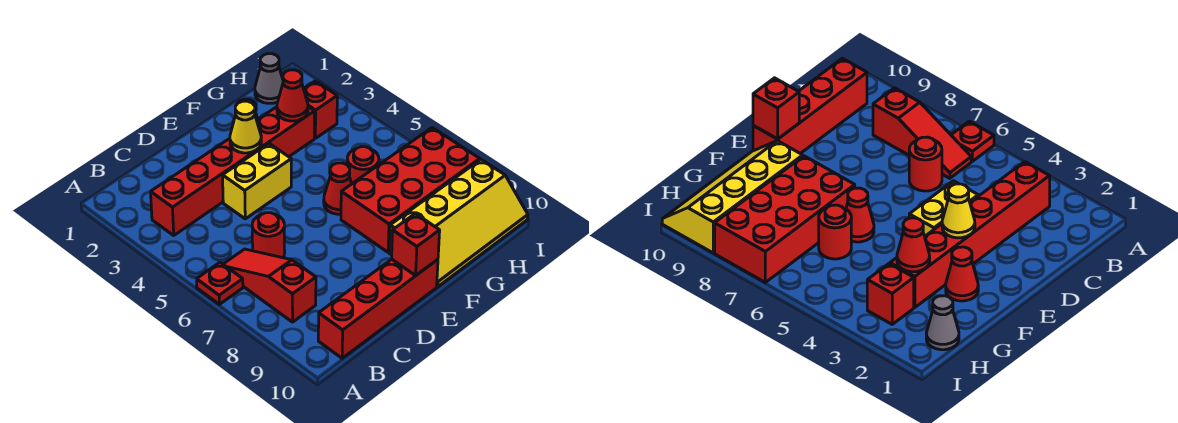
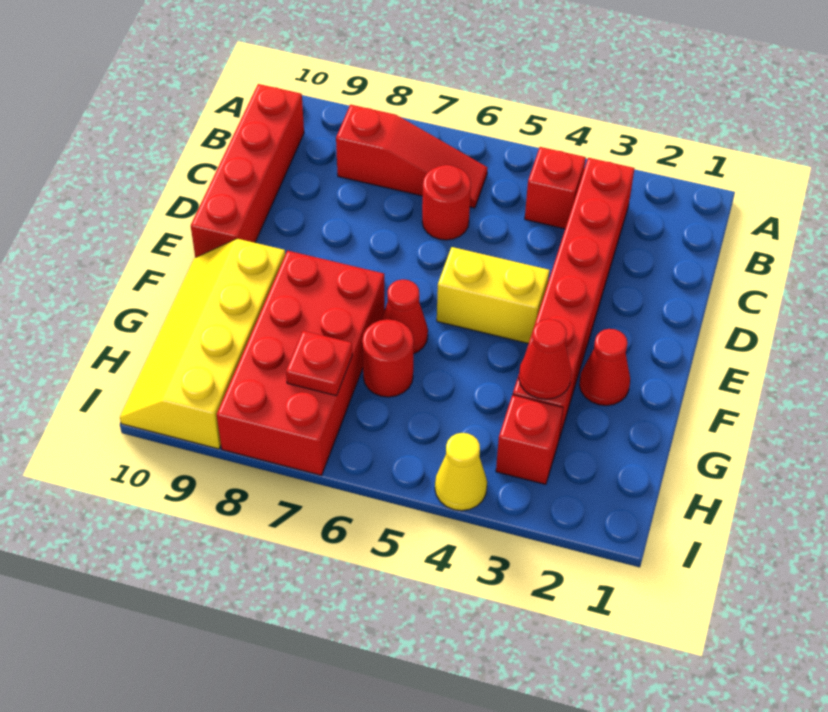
red 1x1 plate [197,262,243,304] -> red 1x1 plate moved to [286,331,352,396]
yellow 1x2 brick [223,144,291,219] -> yellow 1x2 brick turned to [437,247,549,344]
yellow 1x1 cone [230,101,261,153] -> yellow 1x1 cone moved to [435,433,487,511]
red 1x1 brick [392,214,440,276] -> red 1x1 brick moved to [525,147,586,229]
grey 1x1 cone [255,54,283,103] -> none

